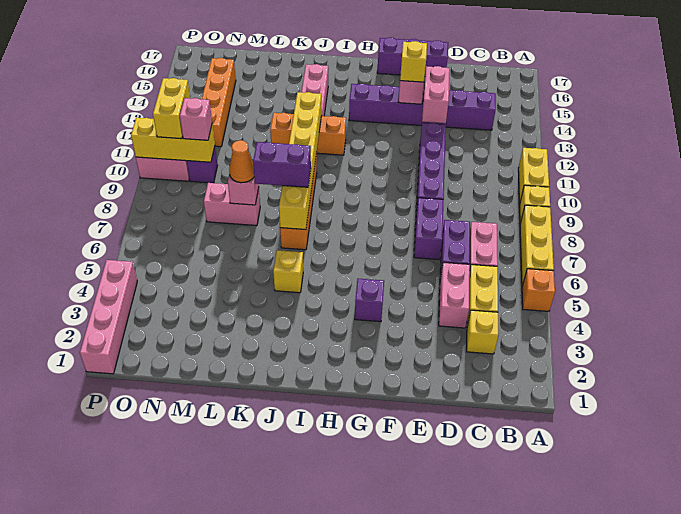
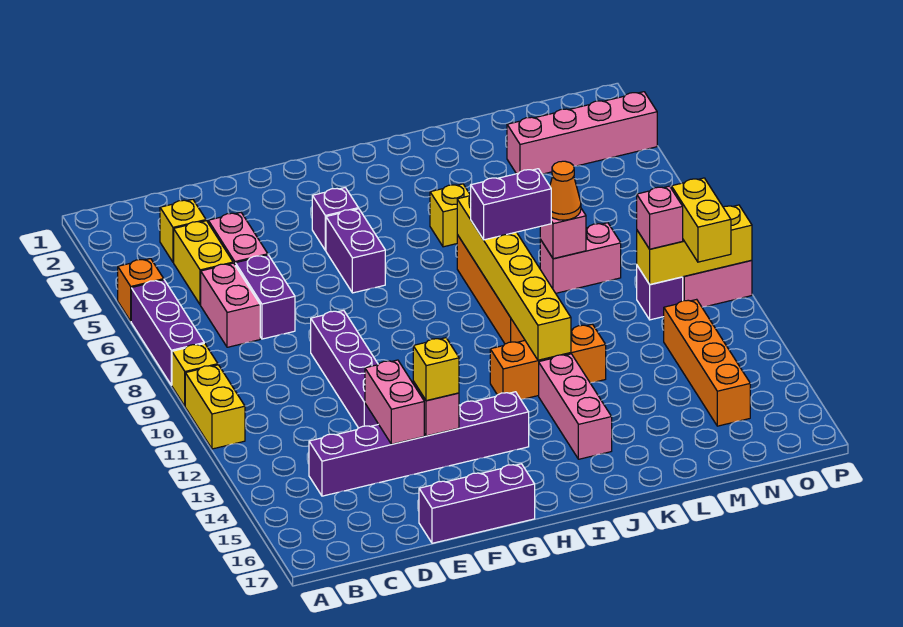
yellow 1x3 brick [520,205,554,286] -> purple 1x3 brick [131,280,204,385]
purple 1x2 brick [414,198,444,260] -> purple 1x2 brick moved to [326,209,385,293]
pink 1x4 brick [80,260,137,374] -> pink 1x4 brick turned to [507,92,657,174]

